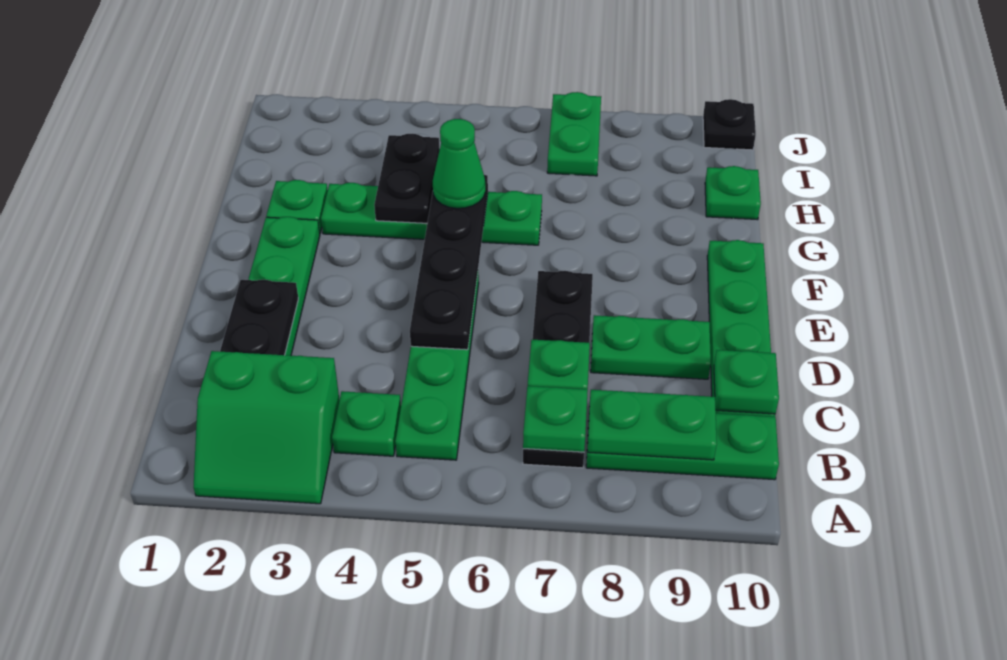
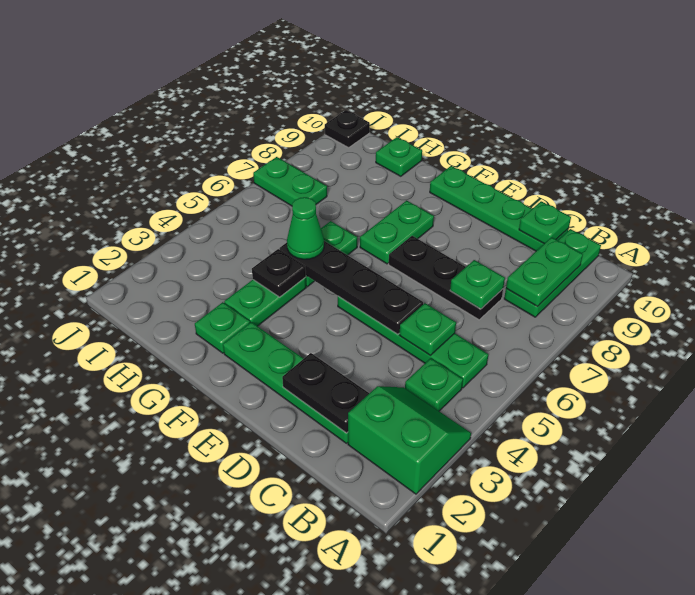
green 2x2 slope [194,351,339,504] -> green 2x2 slope turned to [348,386,471,494]
black 1x4 plate [523,271,593,468] -> black 1x3 plate [389,236,503,320]
green 1x1 plate [523,386,588,452] -> green 1x1 plate moved to [399,303,456,355]
green 1x2 plate [591,315,711,379] -> green 1x2 plate moved to [360,201,434,264]
black 1x2 plate [374,134,440,223] -> black 1x1 plate [252,249,306,297]

